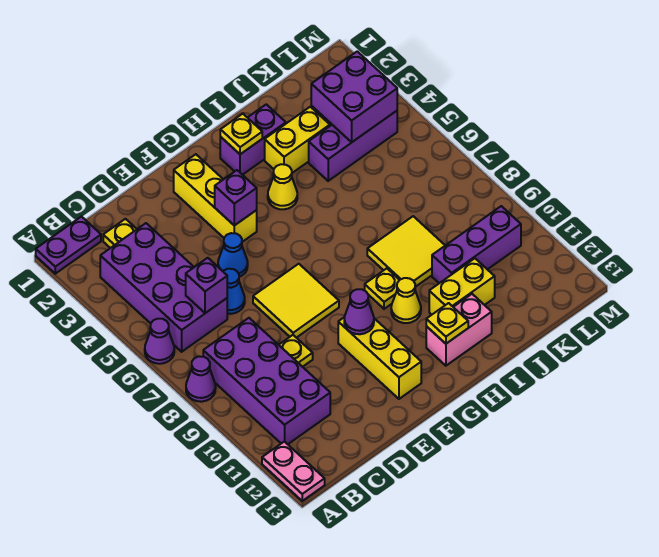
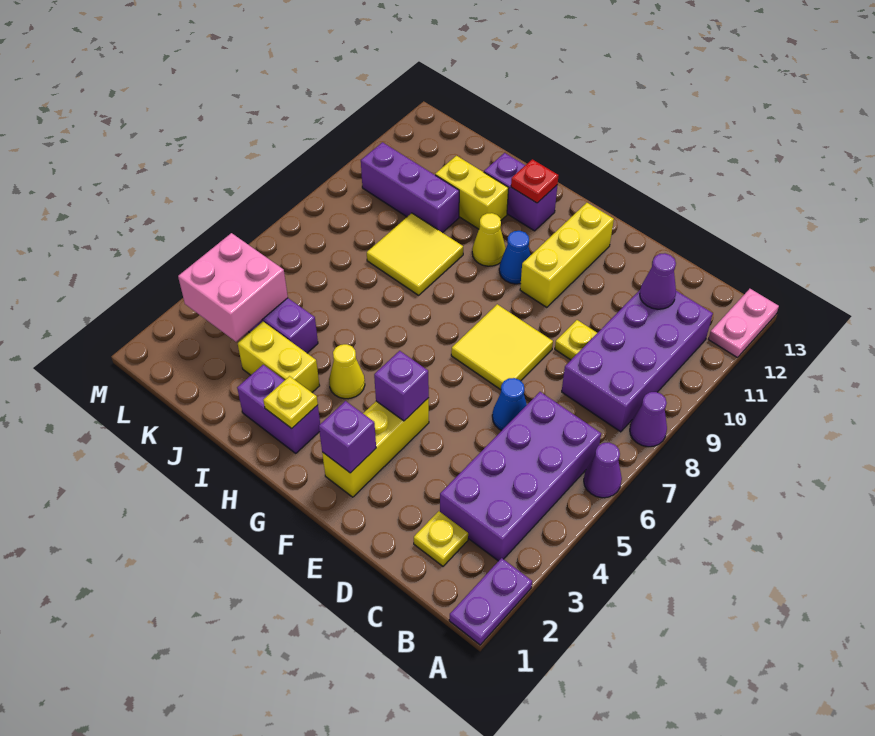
purple 1x2 plate [36,217,101,274] -> purple 1x2 plate turned to [449,558,532,645]
purple 1x1 brick [186,258,227,313] -> purple 1x1 brick moved to [319,401,376,473]
blue 1x1 cone [218,233,248,277] -> blue 1x1 cone moved to [499,231,530,284]
purple 1x1 cone [344,289,374,334] -> purple 1x1 cone moved to [640,253,676,309]
yellow 1x1 plate [365,268,399,309] -> none
pink 1x2 brick [426,294,492,366] -> purple 1x2 brick [484,153,557,231]
yellow 1x1 plate [426,303,468,344] -> red 1x1 plate [511,159,559,203]
purple 2x2 brick [311,51,397,142] -> pink 2x2 brick [178,233,288,342]

